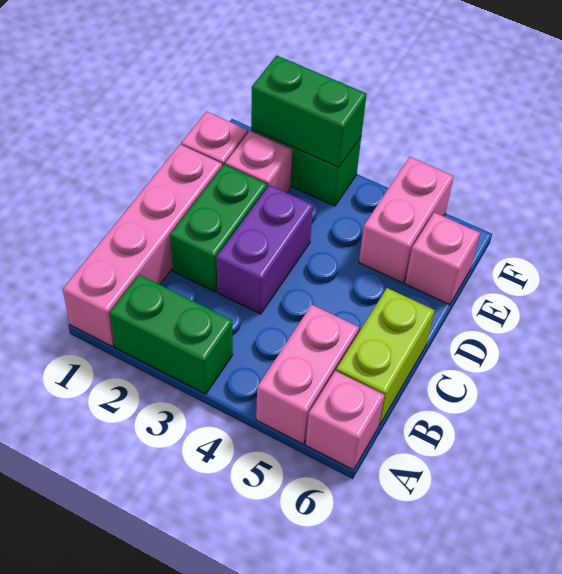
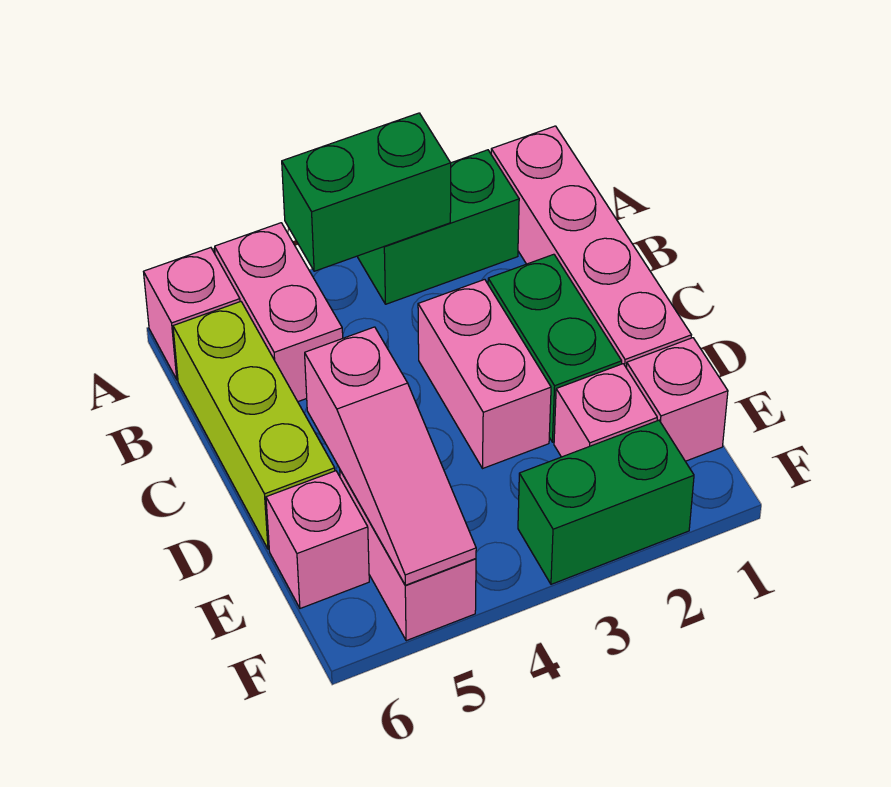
lime 1x2 brick [336,288,434,425] -> lime 1x3 brick [173,302,335,549]
purple 1x2 brick [217,185,313,314] -> pink 1x2 brick [418,279,551,469]
none -> pink 1x3 slope [305,327,476,585]
green 1x2 brick [251,56,367,168] -> green 1x2 brick moved to [282,113,451,271]

